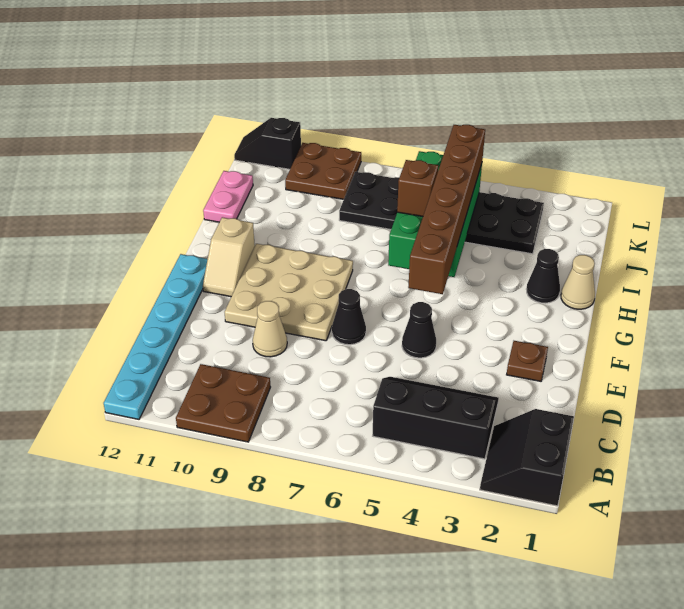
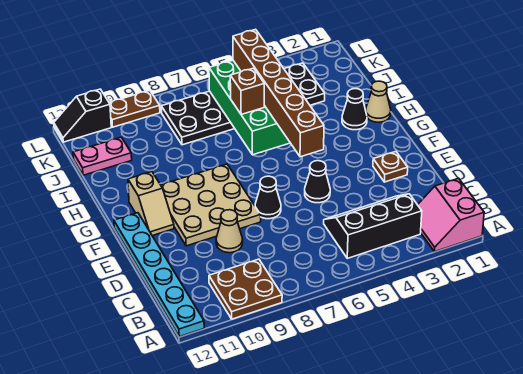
black 2x2 slope [480,409,574,506] -> pink 2x2 slope [418,178,484,252]
pink 1x2 plate [203,171,253,222] -> pink 1x2 plate turned to [73,137,132,175]
brown 2x2 plate [285,143,361,199] -> brown 1x2 plate [109,90,160,127]

